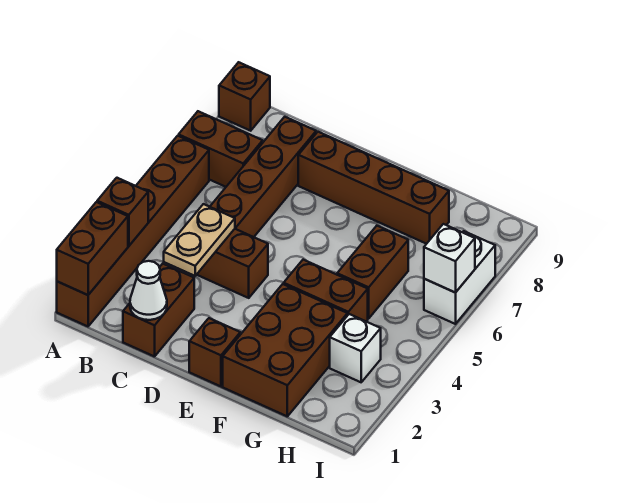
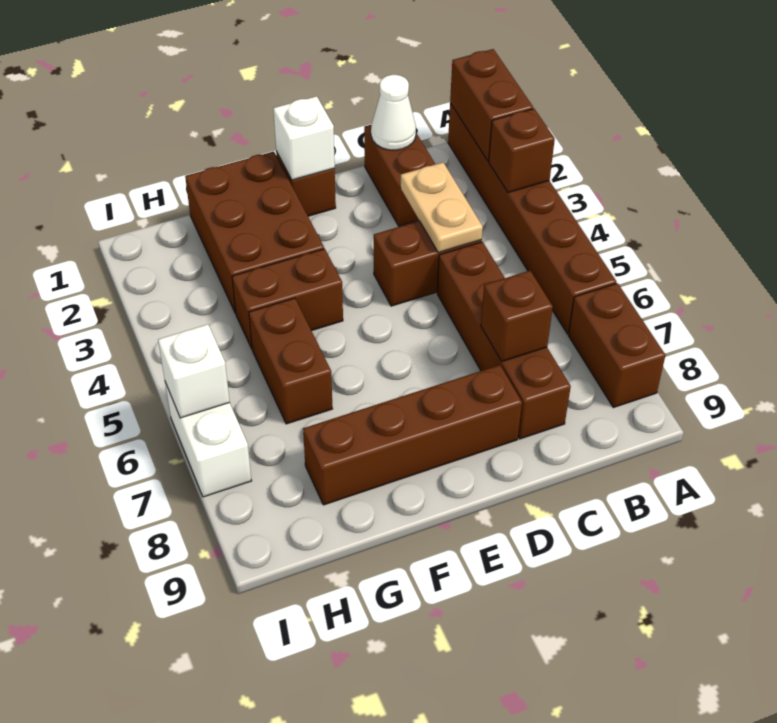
brown 1x2 brick [179,111,263,187] -> brown 1x2 brick turned to [568,283,665,408]
brown 1x1 brick [219,62,270,131] -> brown 1x1 brick moved to [481,271,553,361]
white 1x1 brick [330,314,381,382] -> white 1x1 brick moved to [273,96,335,180]

